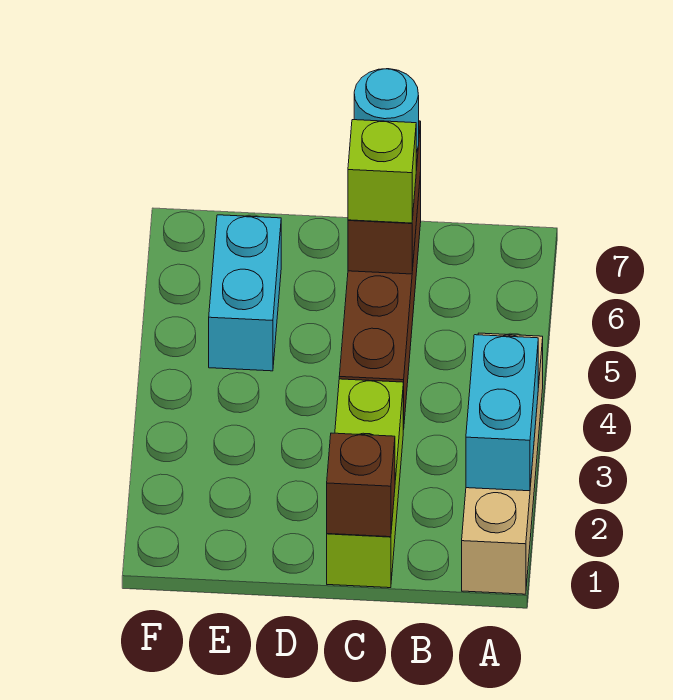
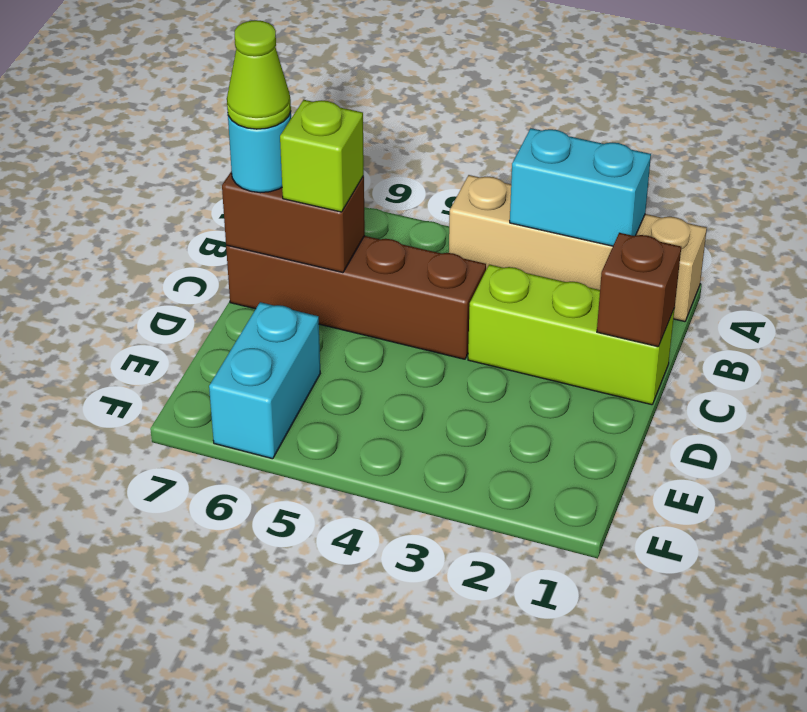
none -> lime 1x1 cone [227,20,291,129]
cyan 1x2 brick [209,215,281,371] -> cyan 1x2 brick turned to [209,302,320,459]

